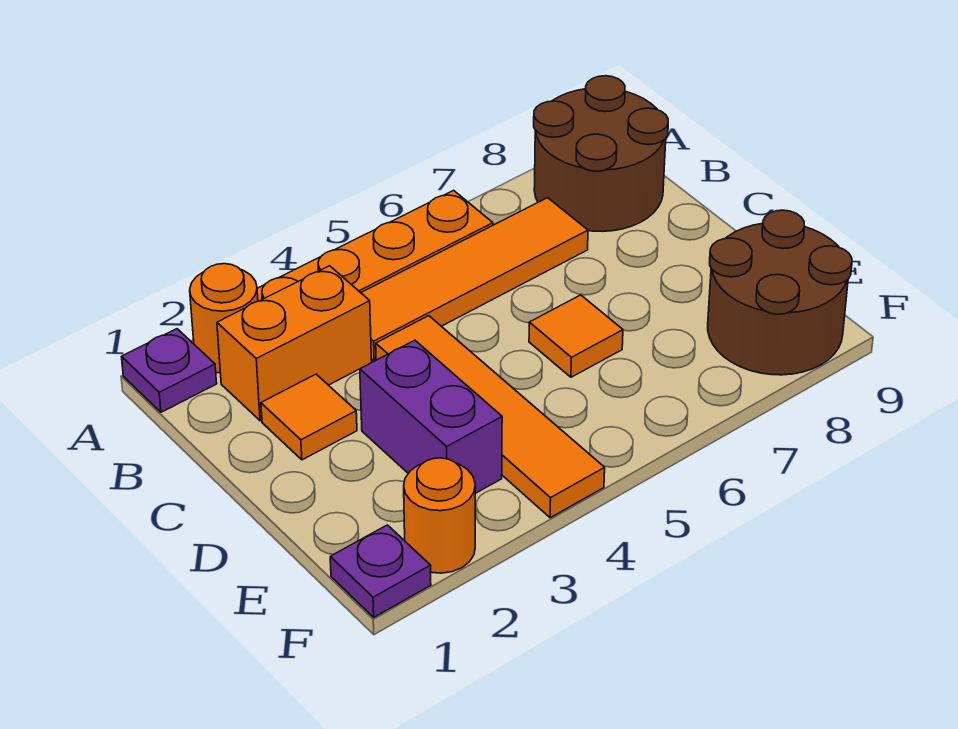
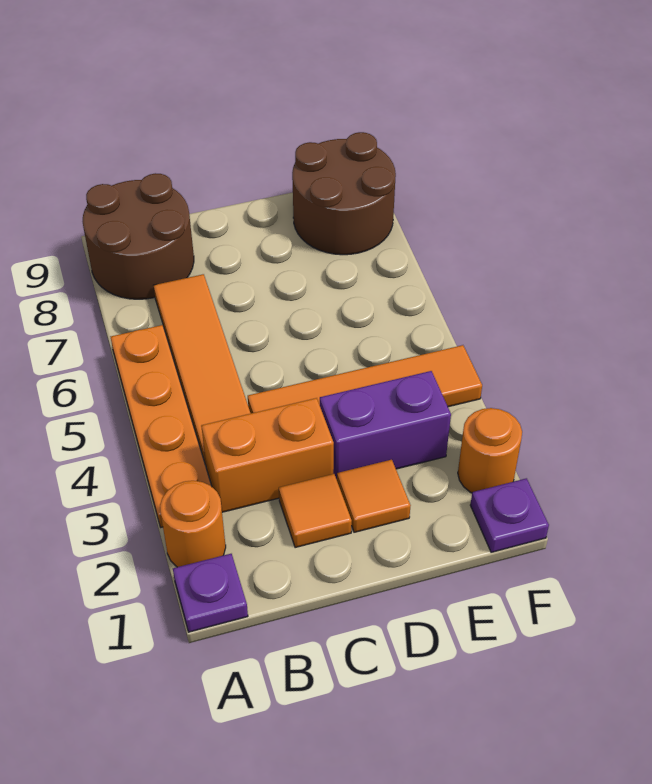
orange 1x2 brick [217,266,372,421] -> orange 1x2 brick turned to [201,398,334,512]
orange 1x1 tile [529,295,623,377] -> orange 1x1 tile moved to [337,460,411,532]

